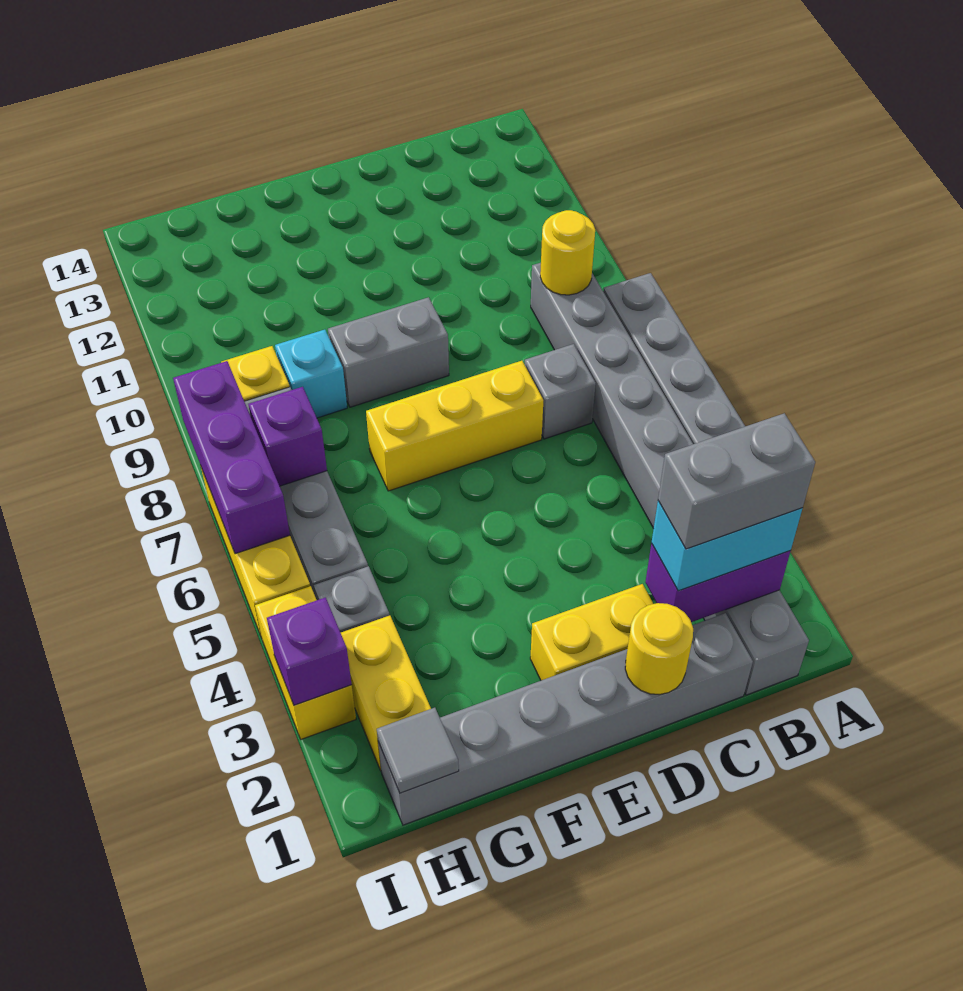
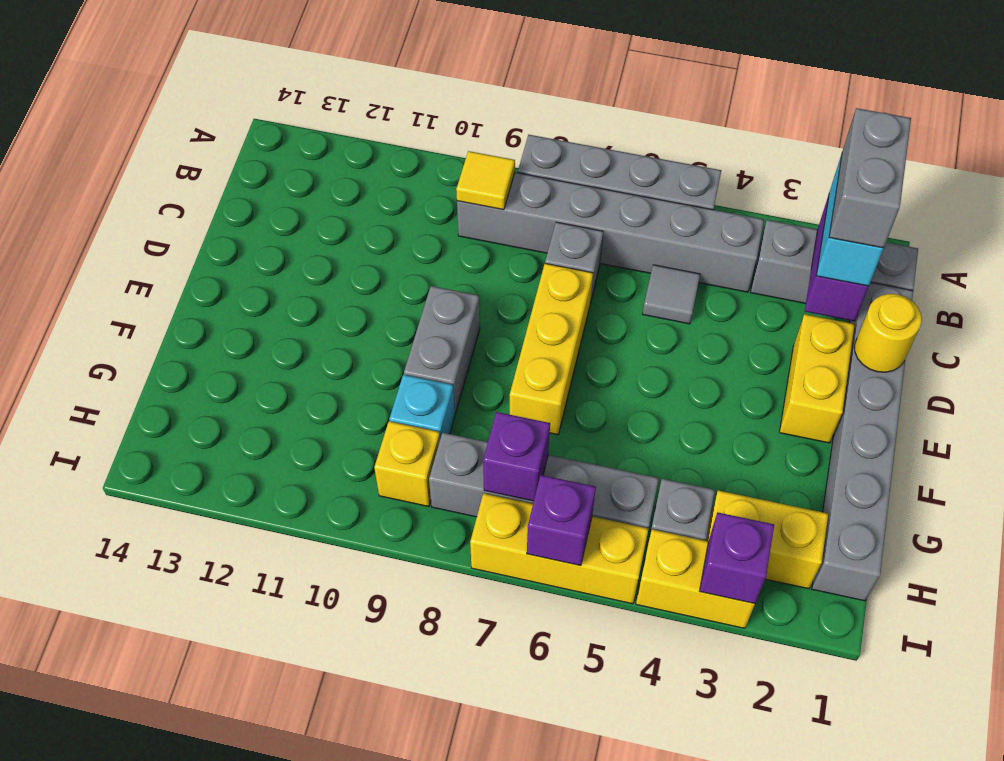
yellow 1x1 round brick [540,210,595,295] -> yellow 1x1 tile [456,151,515,210]
grey 1x1 tile [377,708,459,793] -> grey 1x1 tile moved to [643,265,700,324]
purple 1x3 brick [173,361,290,554] -> purple 1x1 brick [527,475,596,566]

